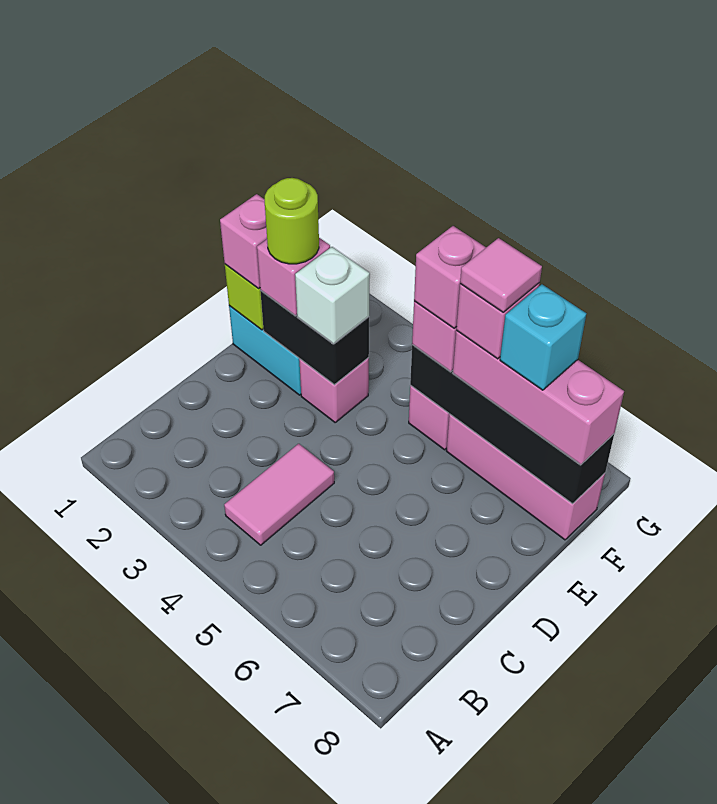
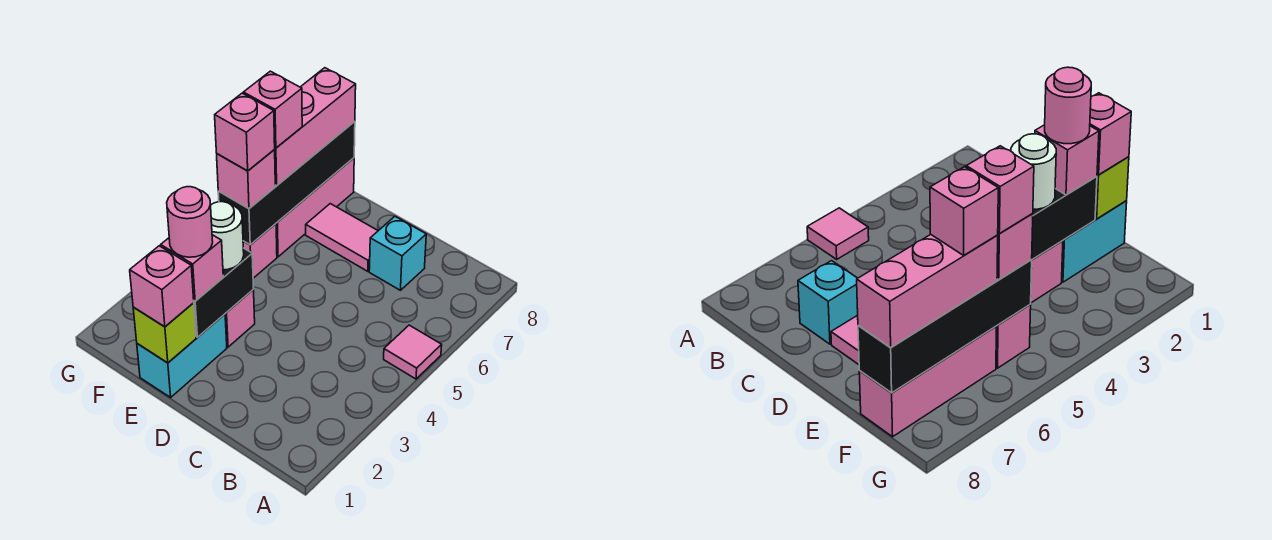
pink 1x2 tile [224,444,334,545] -> pink 1x2 tile moved to [306,204,378,271]
lime 1x1 round brick [265,178,319,264] -> pink 1x1 round brick [167,187,213,257]
white 1x1 brick [295,247,370,344] -> white 1x1 round brick [211,202,244,270]
pink 1x1 tile [460,238,542,312] -> pink 1x1 tile moved to [384,325,442,379]
cyan 1x1 brick [500,284,586,390] -> cyan 1x1 brick moved to [369,217,426,290]

